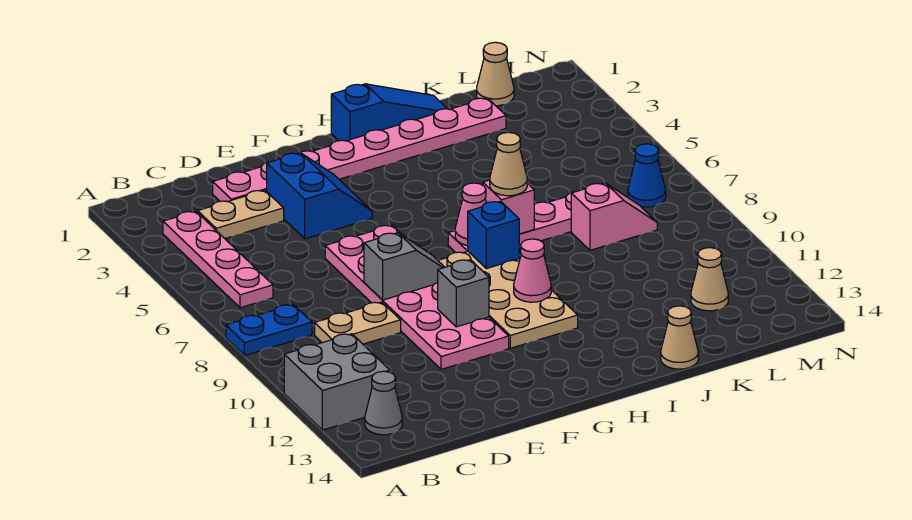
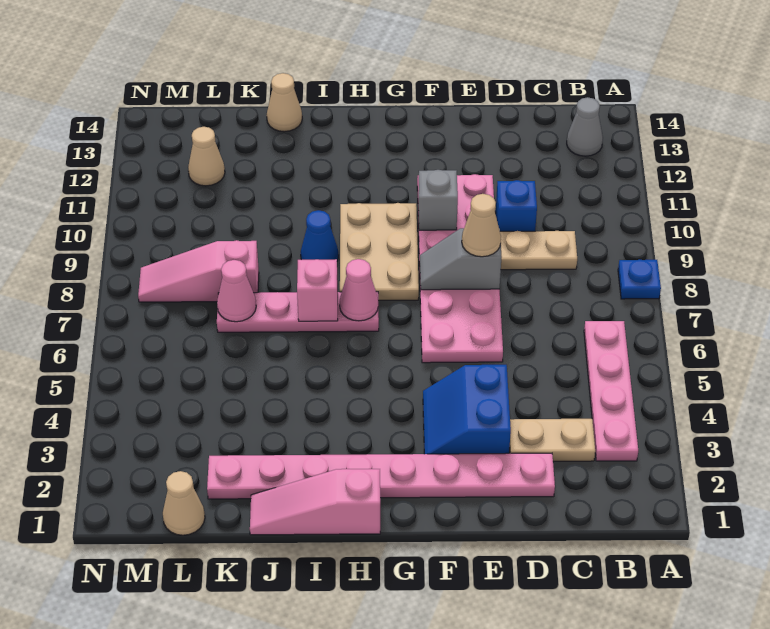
blue 1x2 plate [226,305,312,356] -> blue 1x1 plate [618,259,661,299]
grey 2x2 brick [284,334,390,430] -> none
tan 2x4 plate [438,251,578,348] -> tan 2x3 plate [340,203,419,301]
blue 1x3 slope [331,84,447,141] -> pink 1x3 slope [250,469,380,535]
blue 1x1 brick [468,201,519,269] -> blue 1x1 brick moved to [496,180,537,231]
pink 1x1 cone [514,239,551,302] -> pink 1x1 cone moved to [217,260,256,322]
tan 1x1 cone [490,132,527,196] -> tan 1x1 cone moved to [462,194,501,257]
pink 1x2 slope [571,183,657,250] -> pink 1x3 slope [138,240,259,302]
blue 1x1 cone [628,144,666,207] -> blue 1x1 cone moved to [301,210,338,261]

